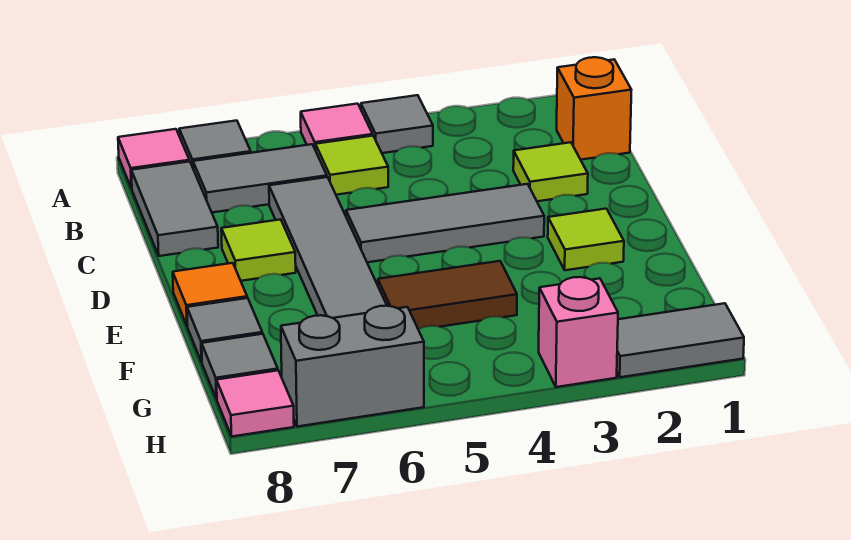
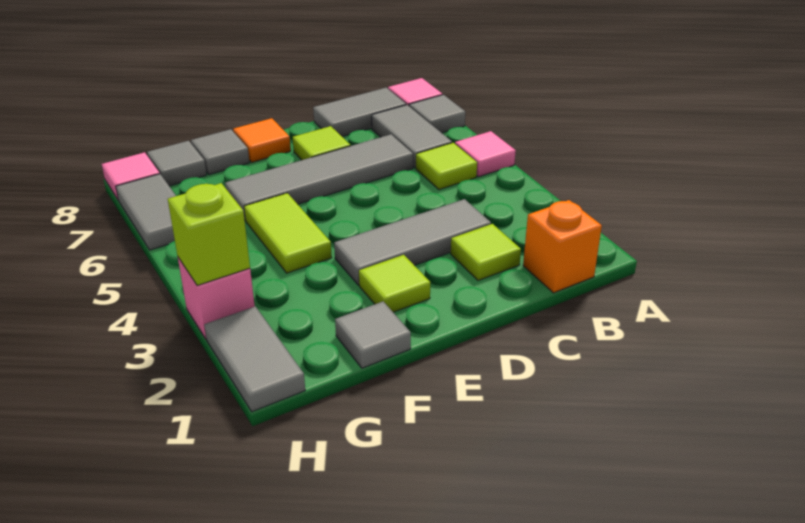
grey 1x1 tile [361,95,433,153] -> grey 1x1 tile moved to [335,301,411,368]
grey 1x3 tile [346,184,544,262] -> grey 1x3 tile turned to [334,199,491,285]
brown 1x2 tile [378,261,517,329] -> lime 1x2 tile [244,193,332,273]
none -> lime 1x1 brick [168,183,250,286]
grey 1x2 brick [281,306,424,427] -> grey 1x2 tile [116,174,176,250]

